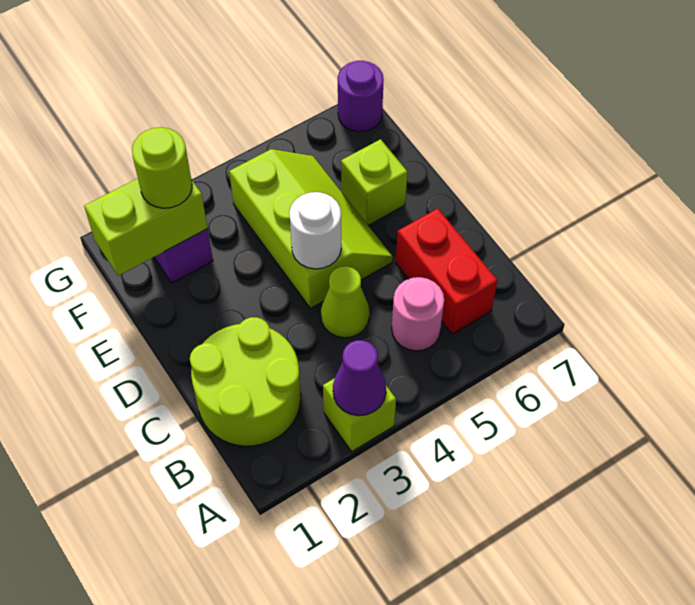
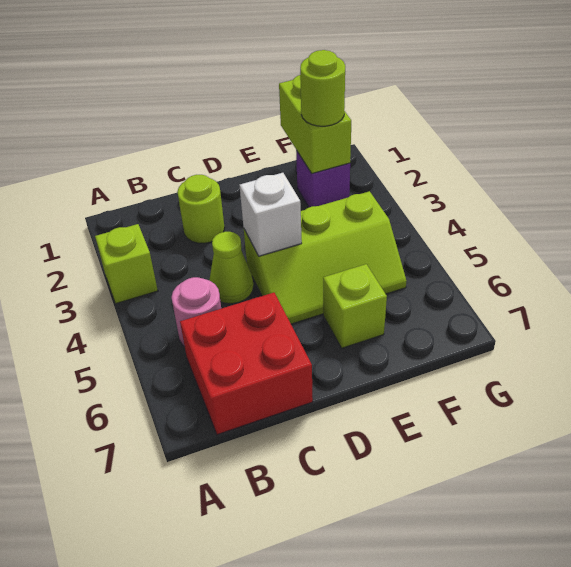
purple 1x1 cone [333,340,386,416] -> none
lime 2x2 round brick [190,317,301,446] -> lime 1x1 round brick [177,175,225,244]
red 1x2 brick [396,209,497,334] -> red 2x2 brick [180,293,313,435]
white 1x1 round brick [289,192,341,269] -> white 1x1 brick [240,173,302,256]
purple 1x1 round brick [338,61,384,132] -> none

